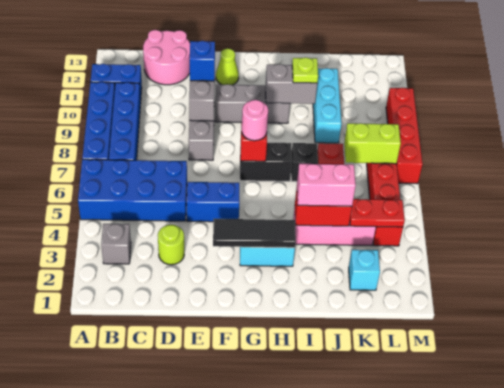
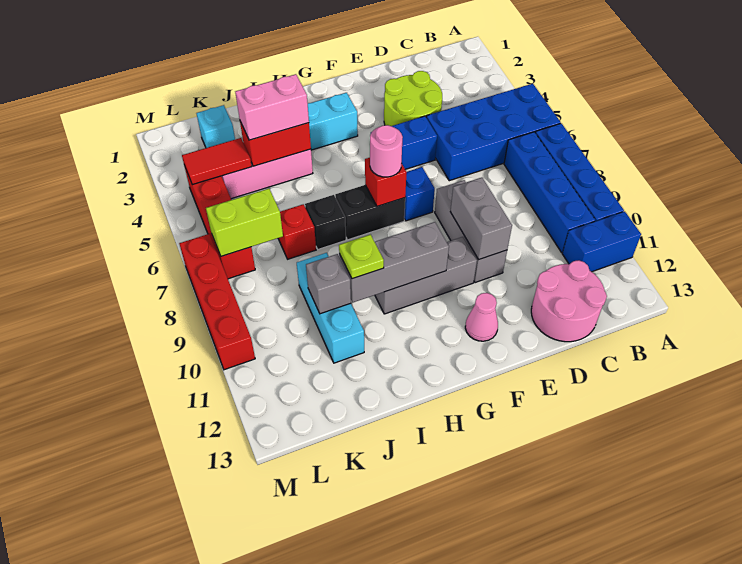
grey 1x1 brick [101,224,131,264] -> grey 1x1 brick moved to [306,254,351,314]
lime 1x1 round brick [158,225,184,265] -> lime 2x2 round brick [384,71,442,126]
blue 1x1 brick [190,41,215,81] -> blue 1x1 brick moved to [404,167,435,221]
black 1x3 tile [213,219,296,248] -> none
lime 1x1 cone [216,49,239,85] -> pink 1x1 cone [465,293,498,341]
grey 1x2 brick [266,64,317,104] -> grey 1x3 brick [339,222,449,302]
red 1x2 plate [350,199,405,227] -> red 1x2 tile [182,138,252,185]

